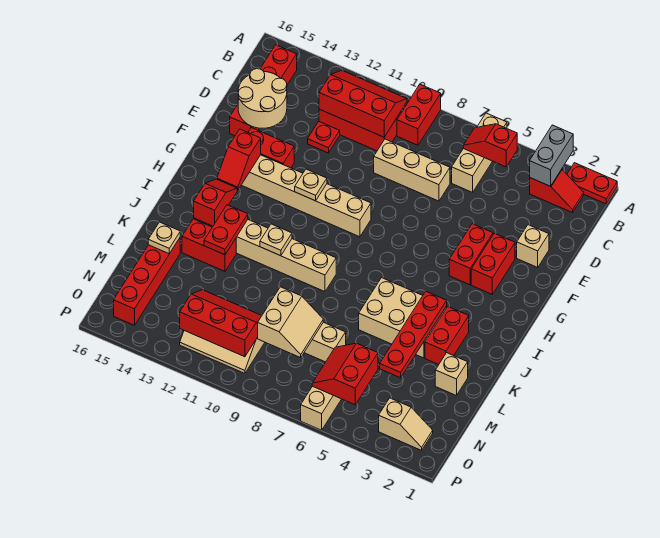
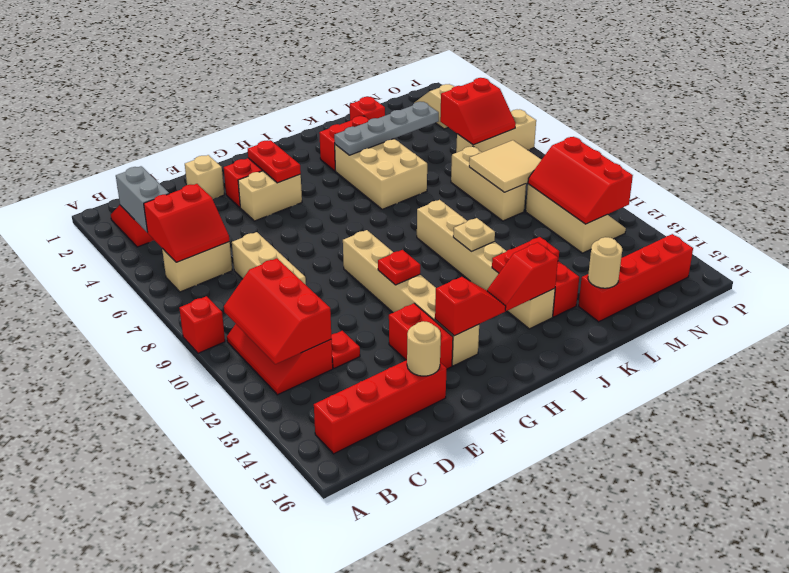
red 1x2 plate [567,163,617,204] -> red 1x2 plate moved to [248,140,301,183]
grey 1x2 brick [530,125,573,186] -> grey 1x2 brick turned to [116,166,169,232]
tan 1x3 brick [452,113,507,192] -> tan 1x2 brick [162,242,232,292]
red 1x2 brick [397,84,441,145] -> red 1x1 brick [179,296,225,353]
red 1x2 slope [463,124,517,167] -> red 2x2 slope [144,184,229,262]
tan 2x2 round brick [238,69,287,128] -> tan 1x1 round brick [407,321,441,376]
red 1x2 brick [449,224,493,285] -> tan 1x2 brick [238,171,302,221]
tan 1x1 plate [295,169,327,201] -> red 1x1 plate [378,250,420,285]
red 1x4 plate [380,291,447,378] -> grey 1x4 plate [334,102,439,155]
tan 1x1 brick [435,353,468,396] -> red 1x1 brick [350,97,385,121]
tan 1x1 plate [148,222,180,254] -> tan 1x1 round brick [588,237,622,288]
tan 2x2 slope [257,287,323,358] -> tan 2x2 tile [469,140,541,192]

